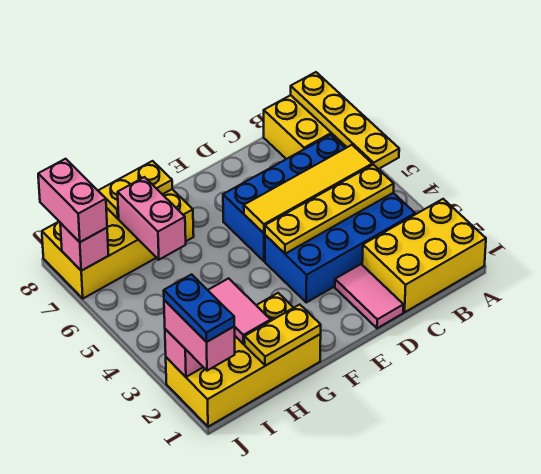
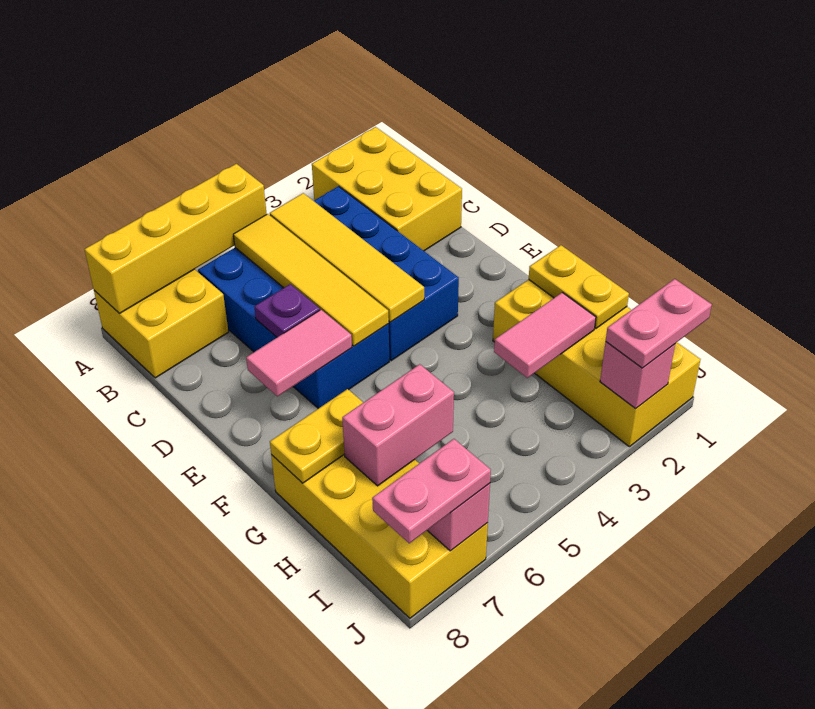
yellow 1x4 plate [291,72,399,169] -> yellow 1x4 brick [85,164,267,313]
yellow 1x4 plate [265,165,394,254] -> yellow 1x4 tile [270,193,424,322]
pink 1x2 tile [335,264,403,328] -> pink 1x2 tile moved to [246,310,352,396]
none -> purple 1x1 plate [254,284,320,337]
yellow 1x2 plate [98,161,172,219] -> yellow 1x2 plate turned to [270,389,363,483]
pink 1x2 brick [164,300,235,371] -> pink 1x2 plate [606,279,712,368]
blue 1x2 plate [164,274,234,342] -> none
pink 1x2 brick [38,159,107,242] -> pink 1x2 plate [372,439,491,543]

